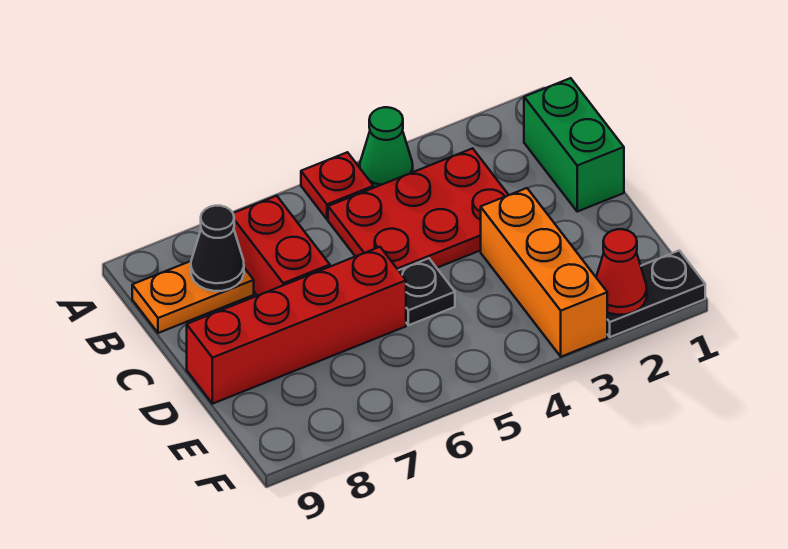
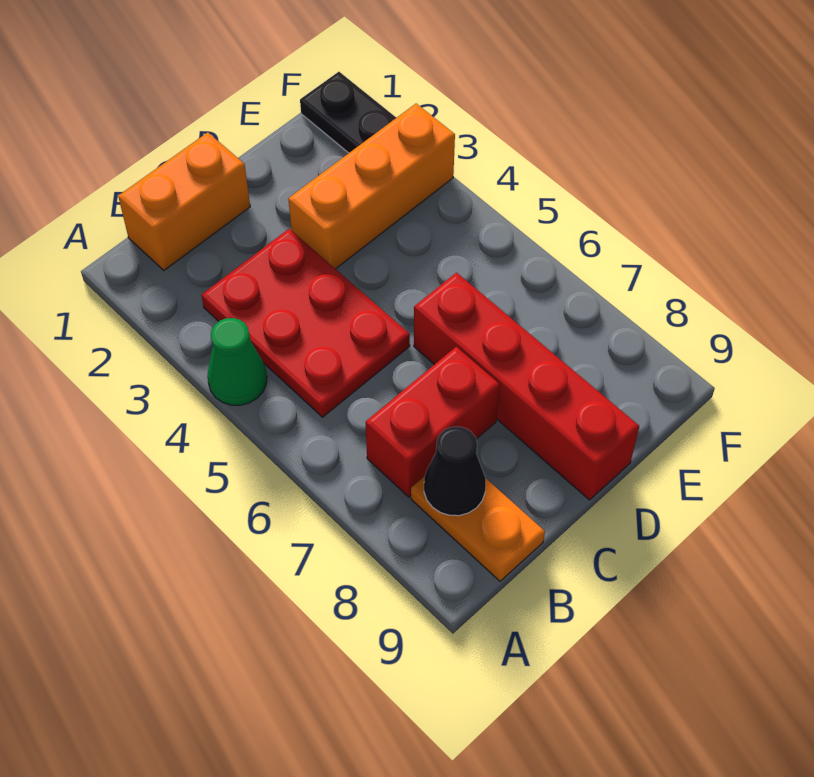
red 1x1 plate [301,152,373,219] -> none
green 1x2 brick [524,78,624,212] -> orange 1x2 brick [118,132,250,270]
black 1x1 plate [399,258,455,325] -> none
red 1x1 cone [596,229,647,315] -> none

